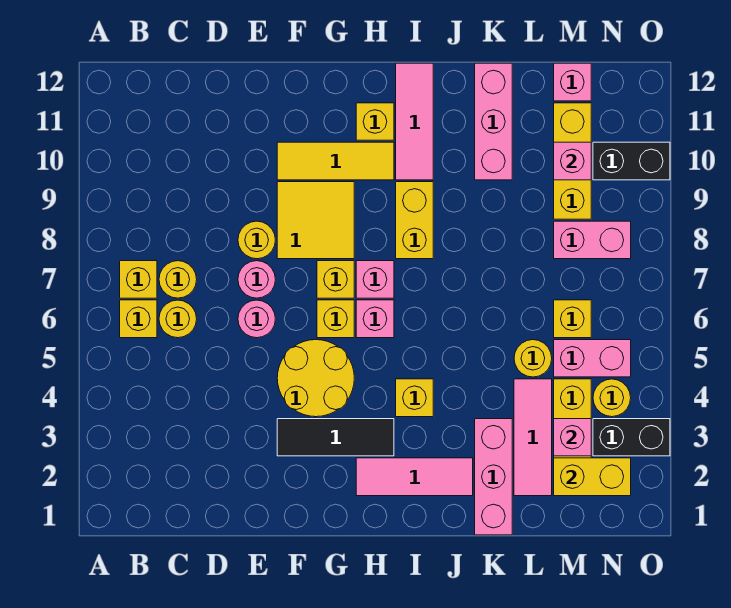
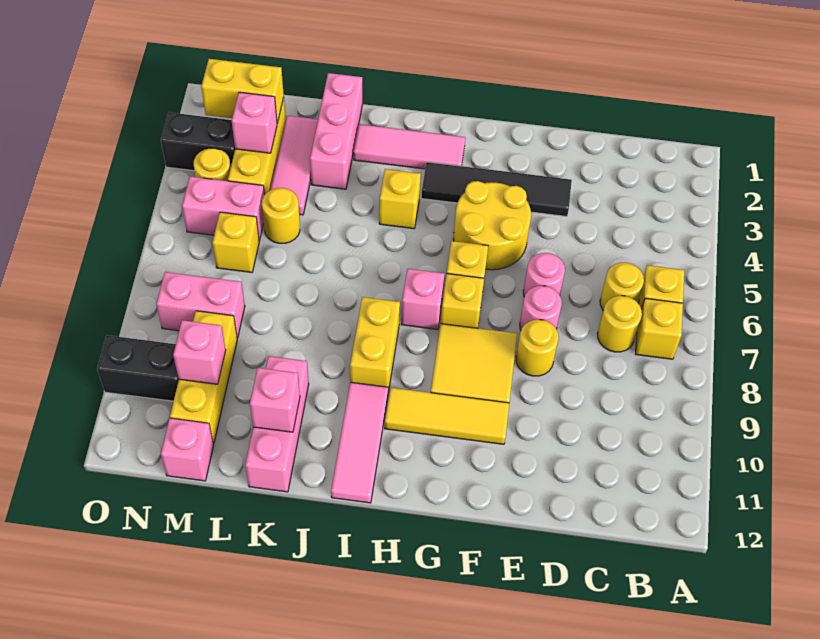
black 1x3 tile [277,419,394,456] -> black 1x4 tile [421,162,572,216]
pink 1x1 brick [356,300,394,338] -> pink 1x1 brick moved to [250,368,300,432]
yellow 1x1 brick [356,103,394,140] -> none

